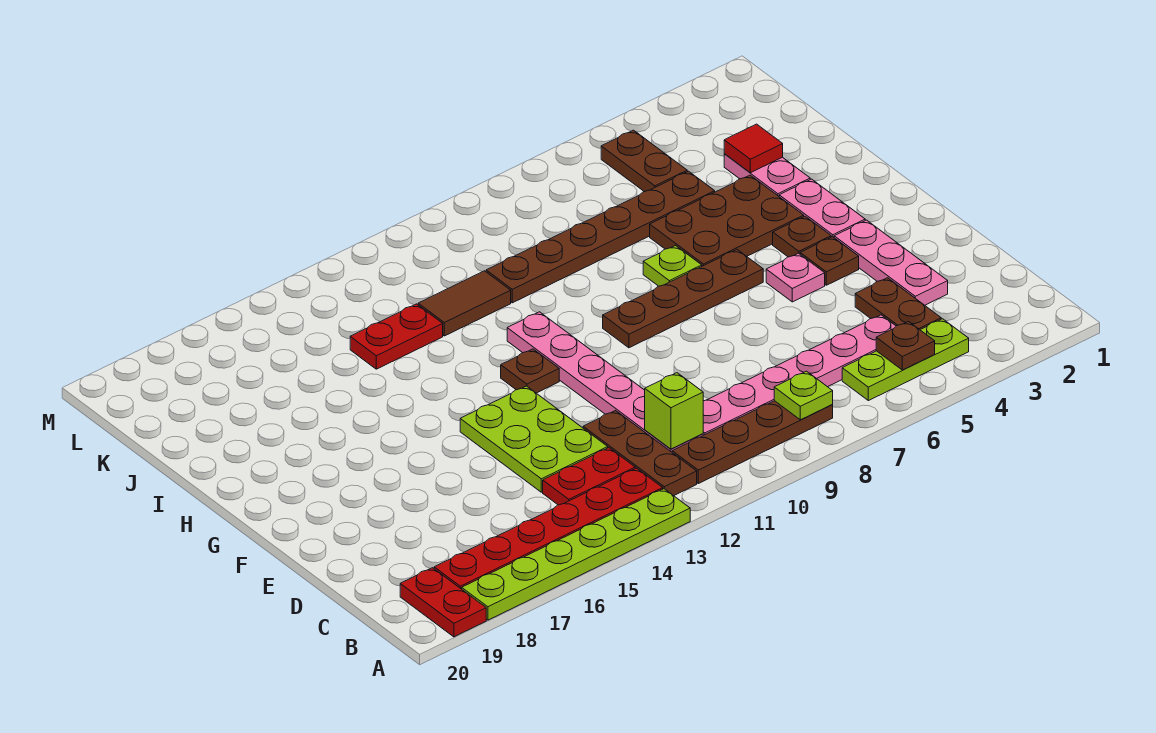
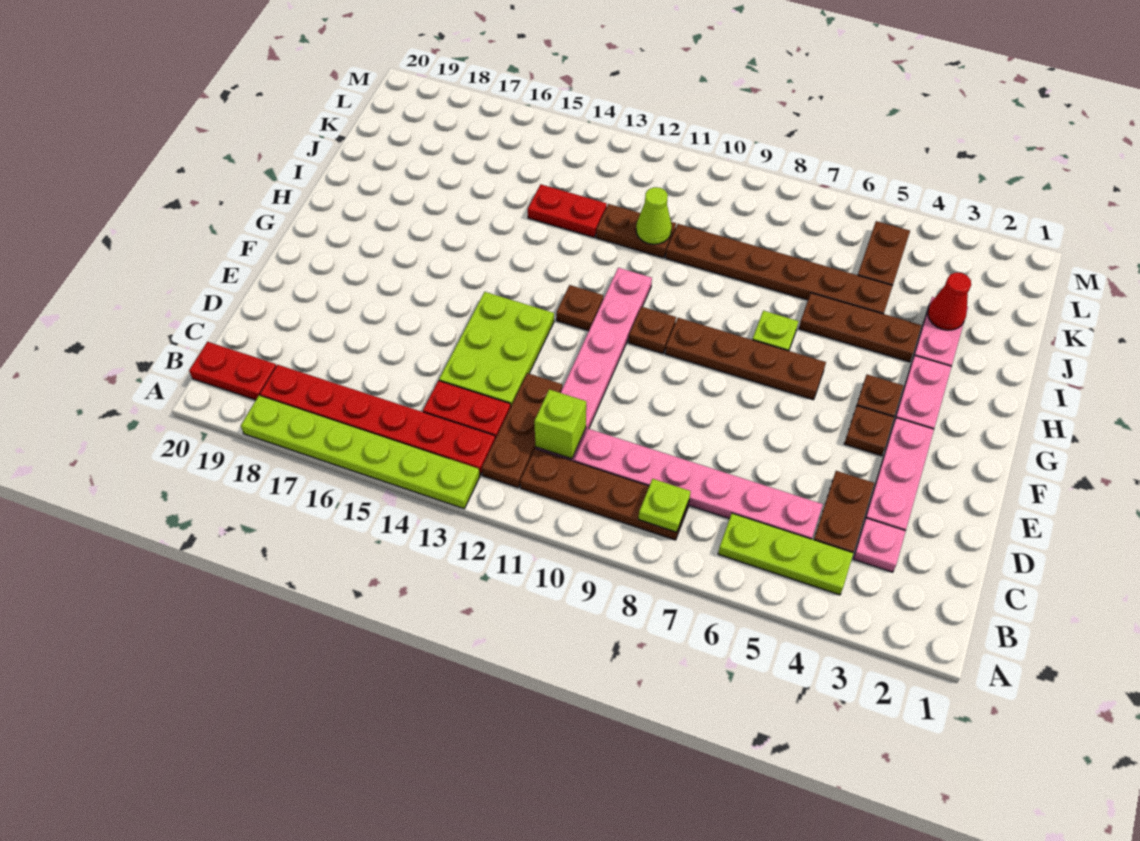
red 1x2 plate [400,568,486,637] -> red 1x2 plate turned to [189,342,276,400]
brown 1x1 plate [876,322,935,370] -> brown 1x1 plate moved to [629,307,676,353]
pink 1x1 plate [766,253,825,302] -> pink 1x1 plate moved to [853,518,906,572]
brown 2x3 plate [650,175,804,266] -> brown 1x3 plate [799,293,922,362]
red 1x1 tile [724,124,783,173] -> red 1x1 cone [928,273,971,330]
brown 1x2 tile [418,271,511,336] -> brown 1x2 plate [596,204,676,258]
none -> lime 1x1 cone [636,187,672,244]

